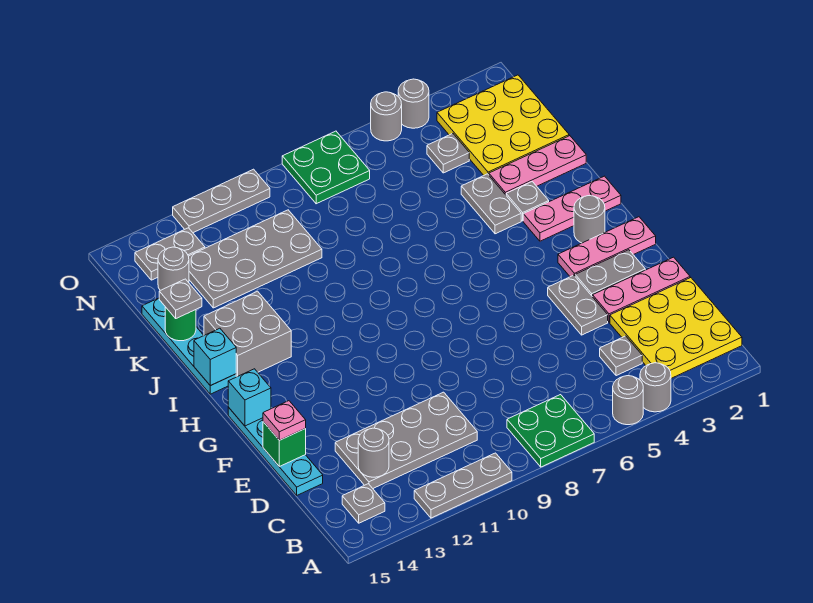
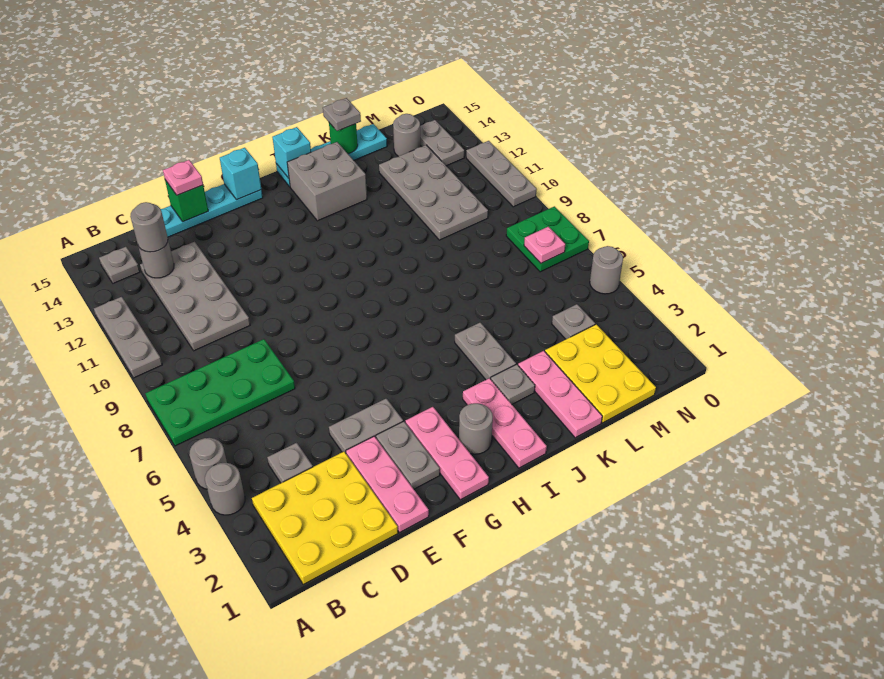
green 2x2 plate [507,395,594,467] -> green 2x4 plate [145,339,295,446]
grey 1x2 plate [461,174,521,234] -> grey 1x2 plate turned to [455,322,516,380]
yellow 3x3 plate [437,75,569,175] -> yellow 2x3 plate [545,324,656,423]
none -> pink 1x1 plate [524,227,565,263]
grey 1x1 round brick [398,79,429,128] -> grey 1x1 round brick moved to [130,202,168,252]

